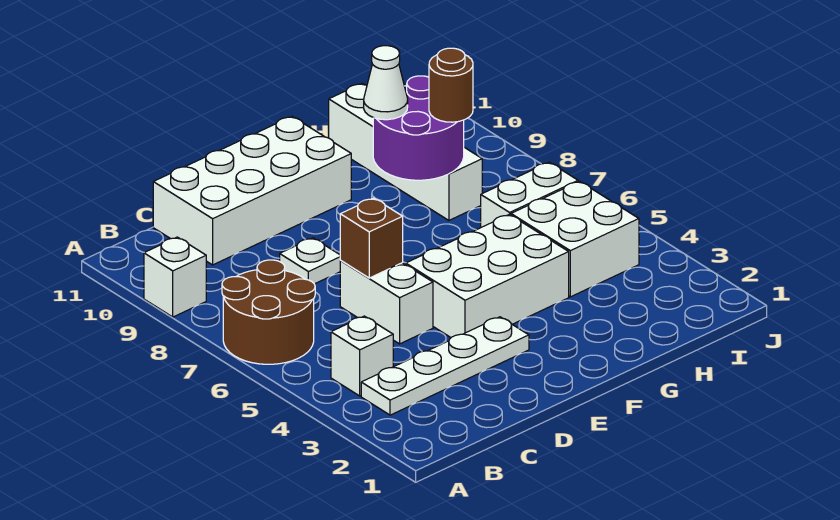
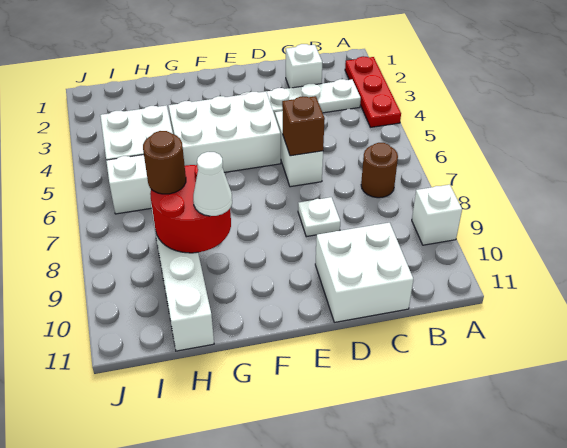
none -> red 1x3 plate [345,57,401,127]
brown 2x2 round brick [222,260,315,364] -> brown 1x1 round brick [361,143,398,198]
white 1x1 brick [331,316,393,396] -> white 1x1 brick moved to [286,44,322,88]
white 2x4 brick [153,116,351,265] -> white 2x2 brick [315,223,413,322]
purple 2x2 round brick [373,76,464,180] -> red 2x2 round brick [150,165,231,253]

